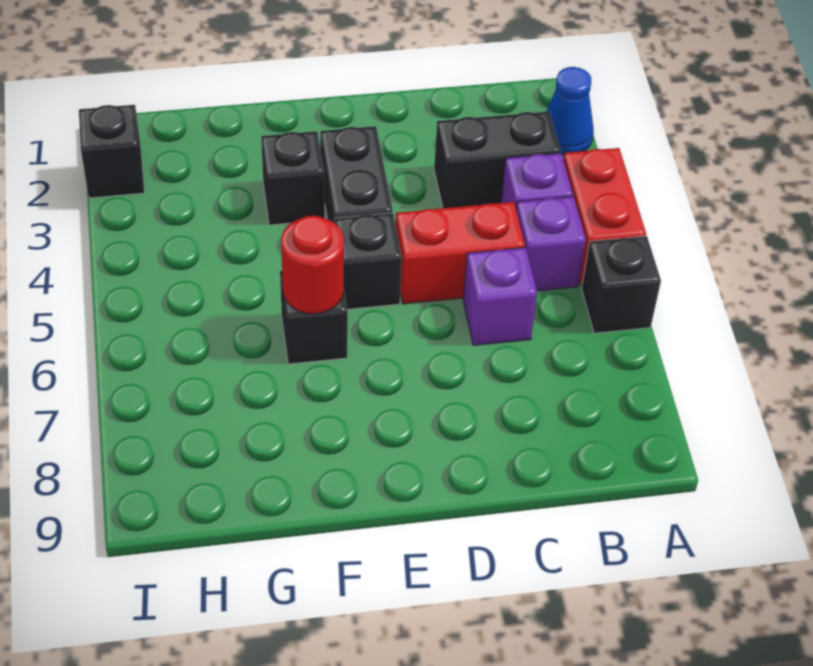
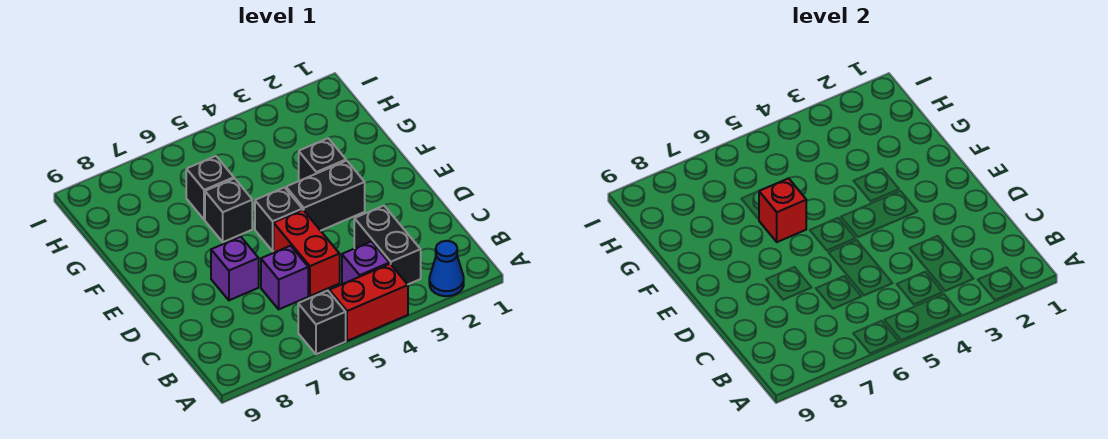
purple 1x1 brick [516,196,586,291] -> purple 1x1 brick moved to [211,237,259,300]
red 1x1 round brick [281,216,344,314] -> red 1x1 brick [759,178,806,242]
black 1x1 brick [79,105,144,198] -> black 1x1 brick moved to [186,156,234,220]

